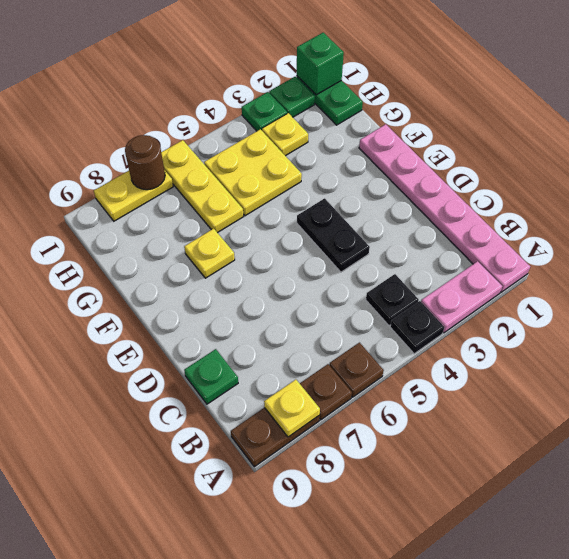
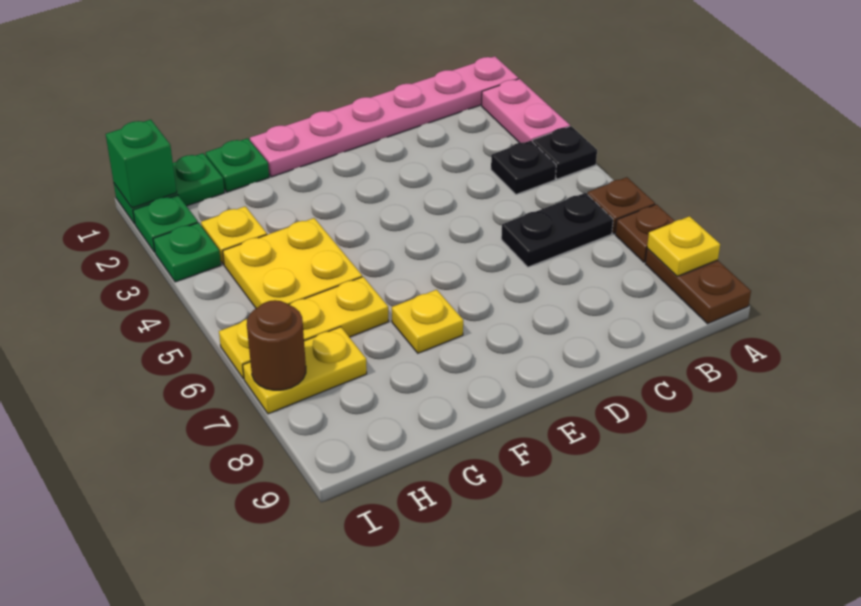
green 1x1 plate [184,349,238,404] -> green 1x1 plate moved to [206,138,269,192]
black 1x2 plate [297,198,370,272] -> black 1x2 plate moved to [501,193,613,267]
yellow 1x2 plate [94,171,173,221] -> yellow 1x2 plate turned to [243,327,367,414]

